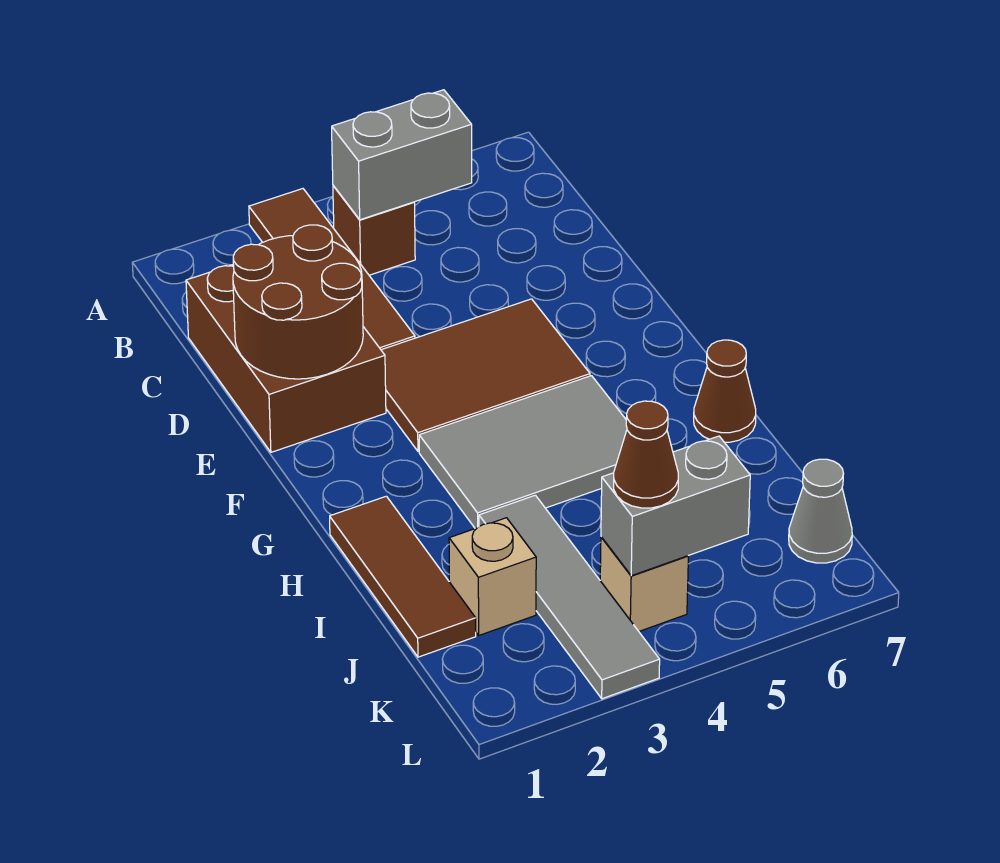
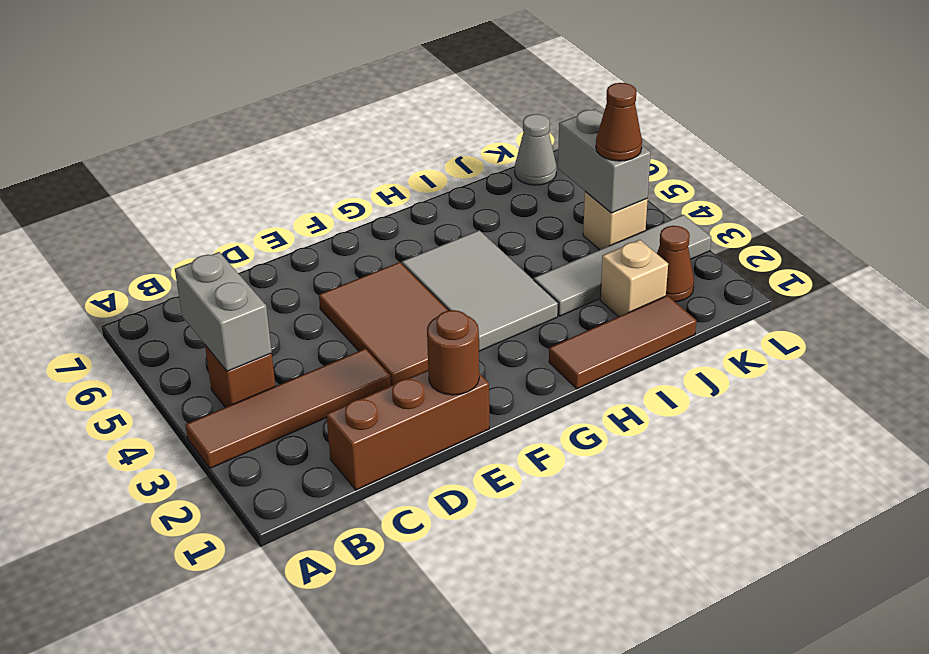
brown 2x3 brick [186,265,386,452] -> brown 1x3 brick [326,370,489,490]
brown 2x2 round brick [233,225,363,379] -> brown 1x1 round brick [427,310,479,395]
brown 1x1 cone [694,340,756,442] -> brown 1x1 cone moved to [657,226,694,302]

